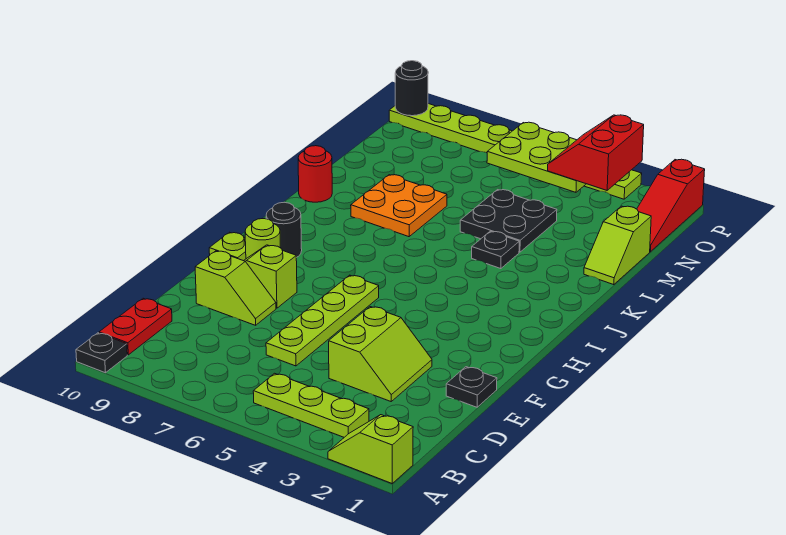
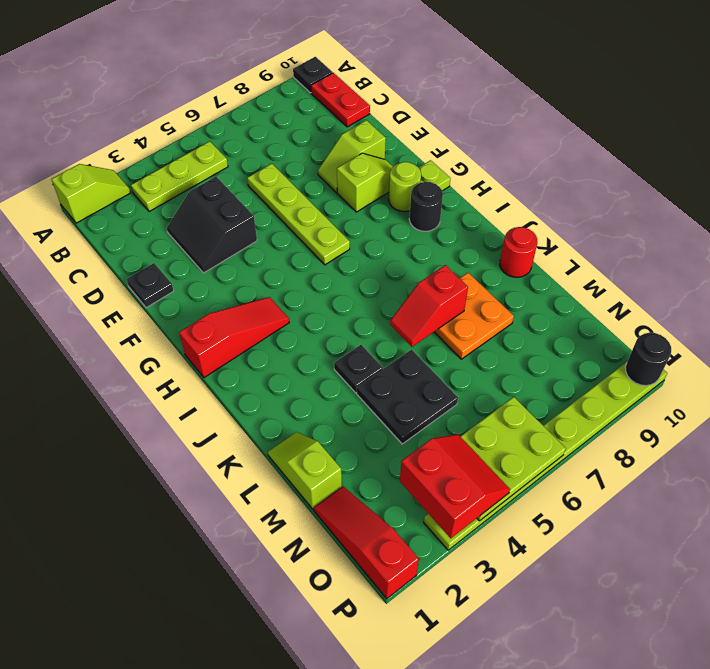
lime 2x2 slope [329,307,432,401] -> black 2x2 slope [167,176,257,273]
none -> red 1x3 slope [179,297,289,378]
none -> red 1x2 slope [390,265,468,347]

